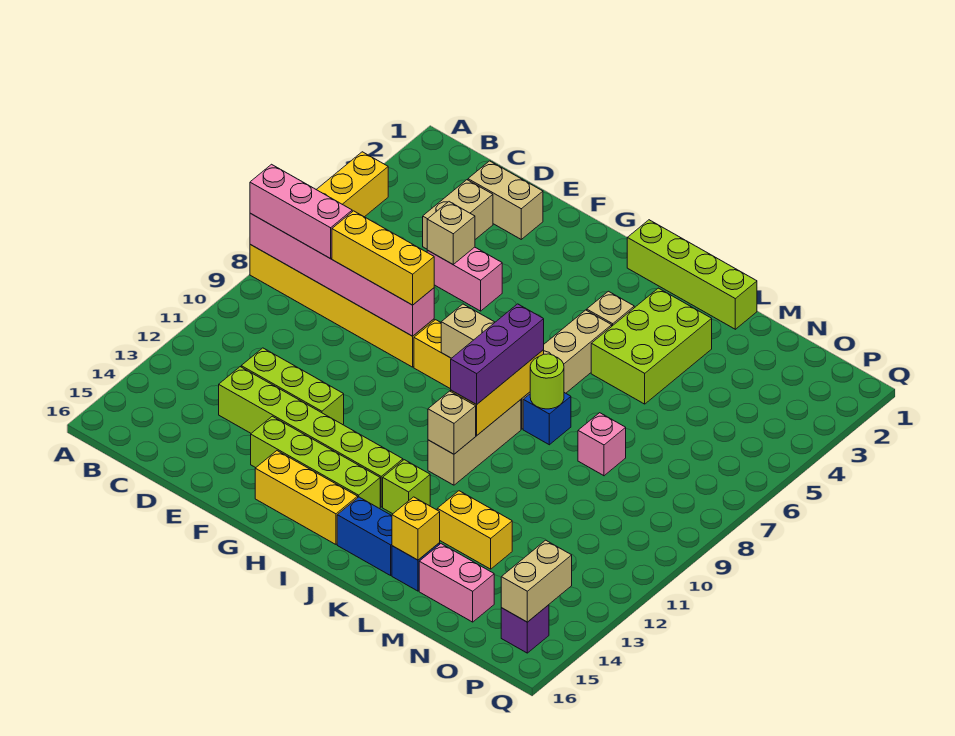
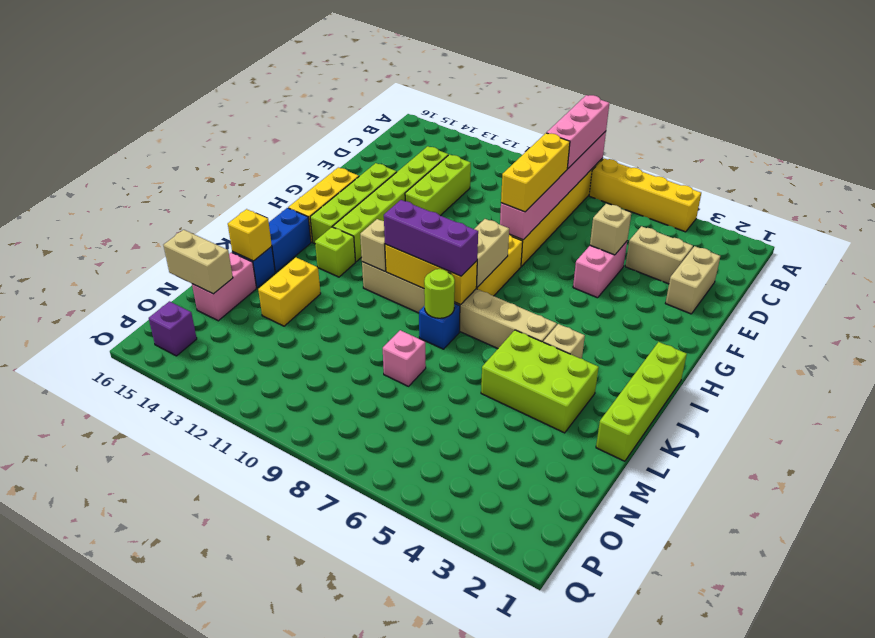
tan 1x2 brick [501,540,572,622] -> tan 1x2 brick moved to [164,230,233,294]

